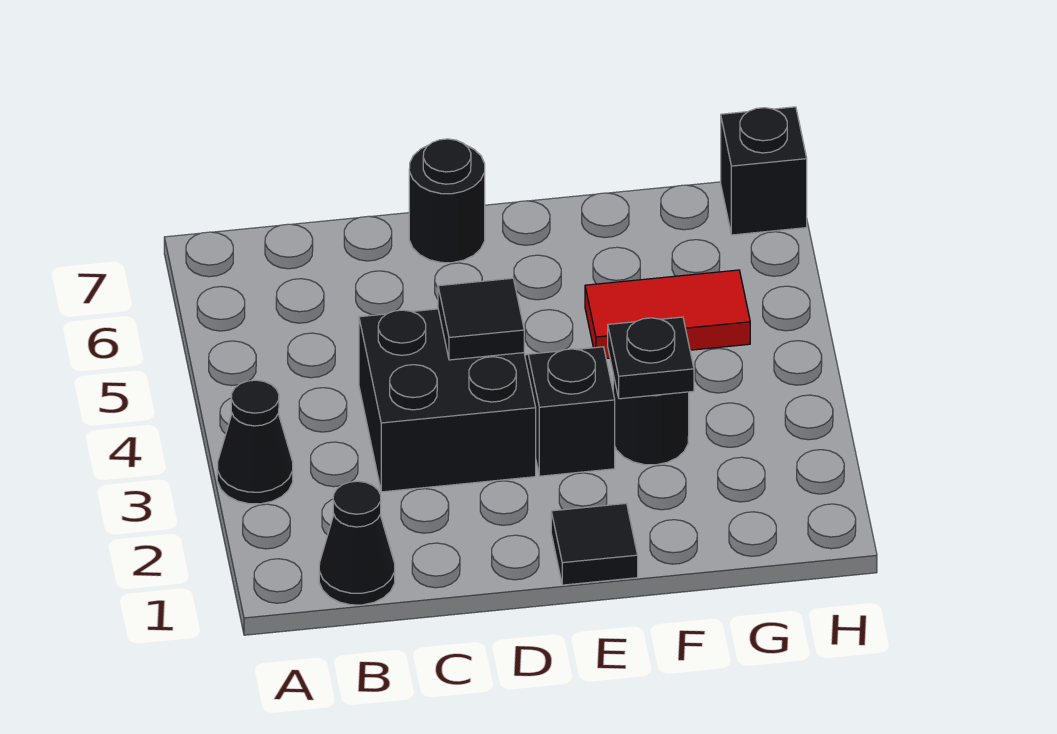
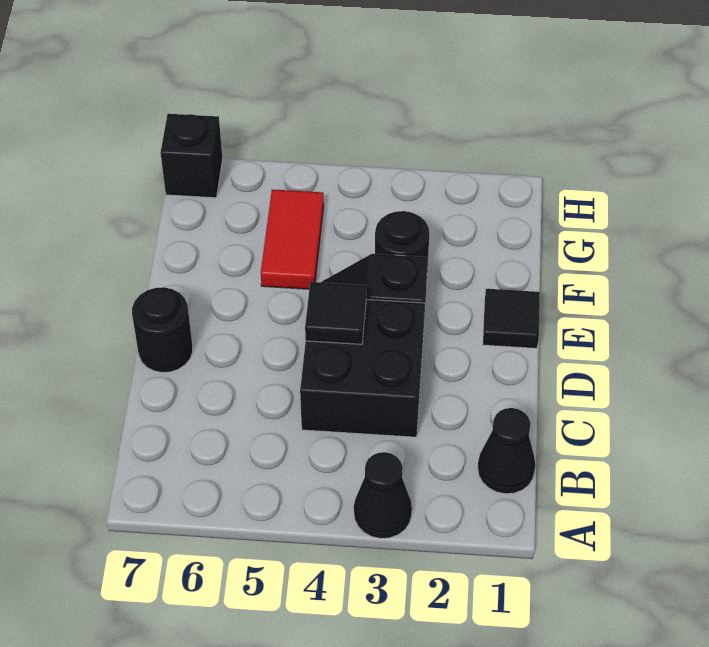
black 1x1 plate [608,317,694,399] -> none

